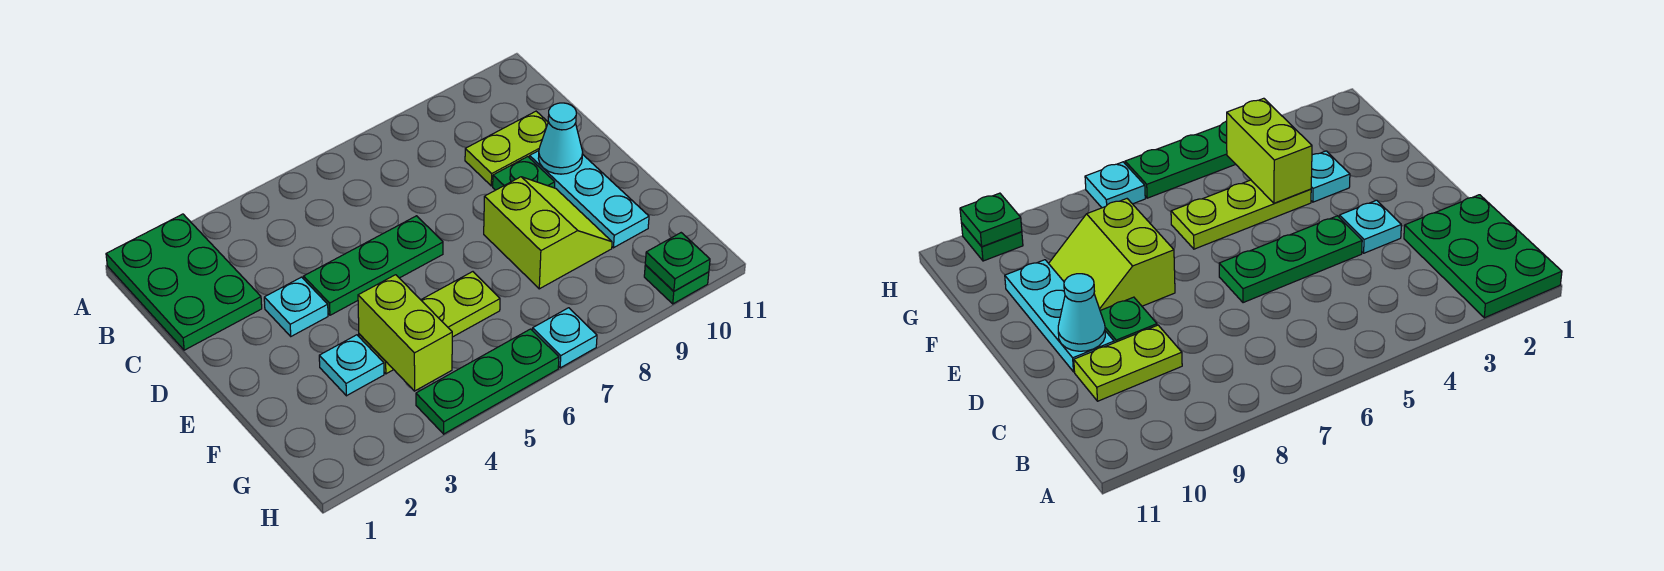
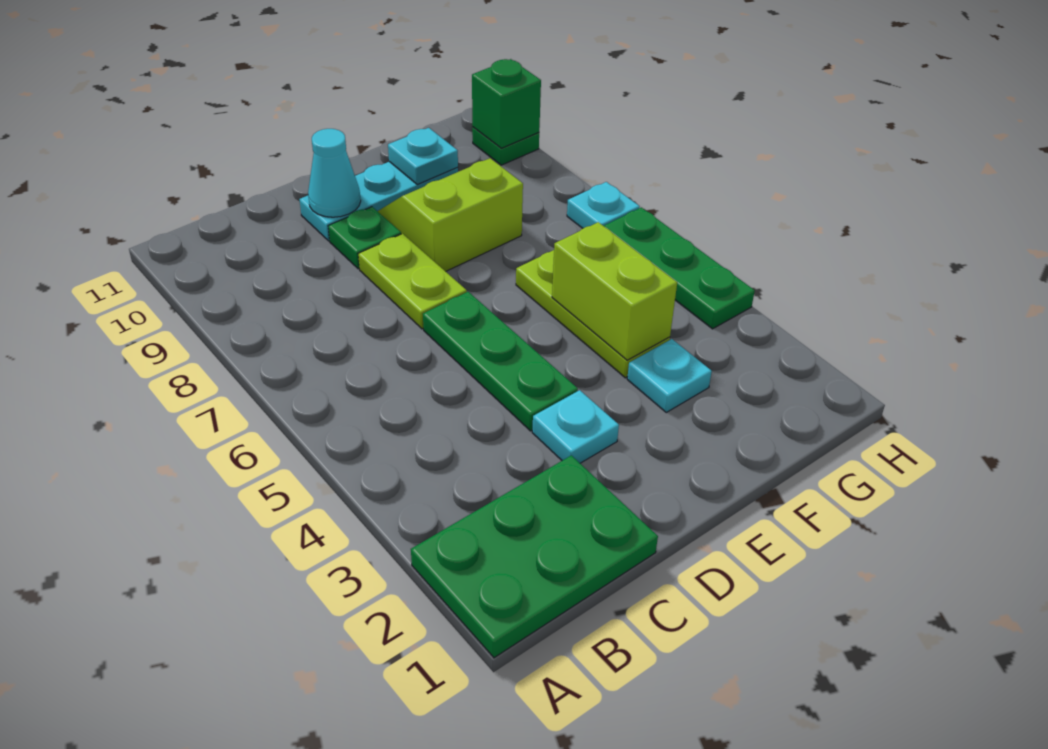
lime 1x2 plate [465,111,548,186] -> lime 1x2 plate moved to [358,234,467,329]
lime 1x2 brick [358,275,452,391] -> lime 1x2 brick turned to [552,222,677,360]
none -> cyan 1x1 plate [388,128,458,184]
green 1x1 plate [645,233,710,291] -> green 1x1 brick [472,59,541,148]

